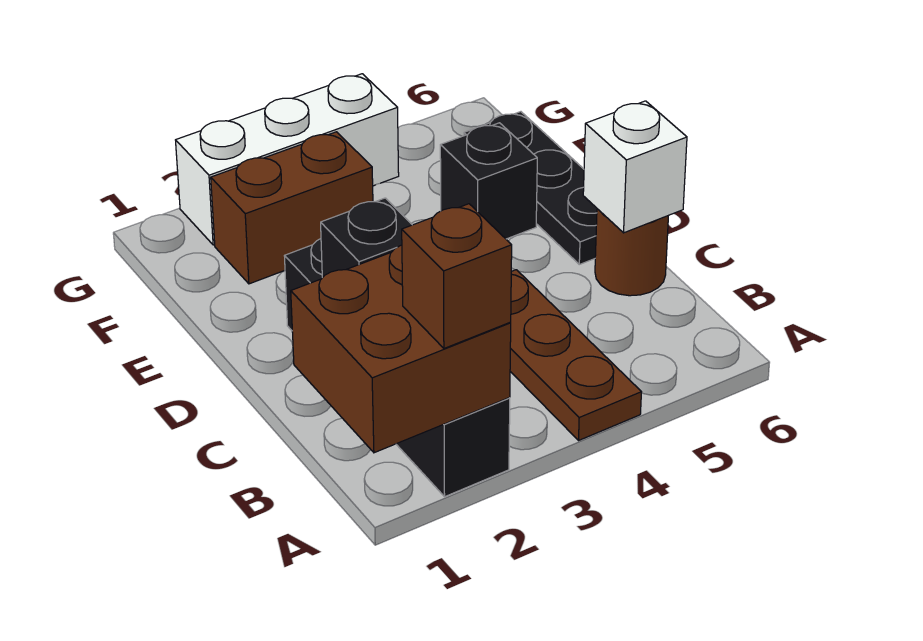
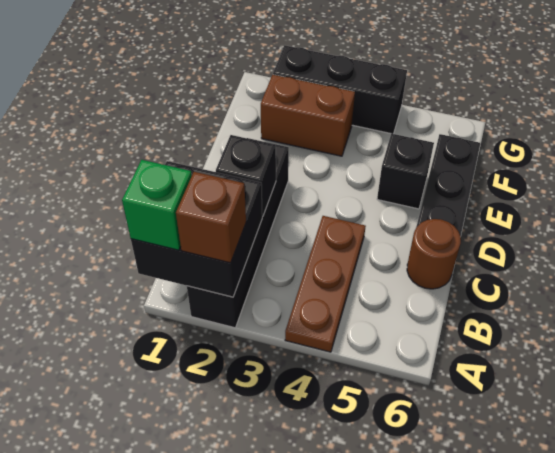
brown 2x2 brick [291,245,511,453] -> black 2x2 brick [131,161,262,297]
none -> green 1x1 brick [122,160,192,250]
white 1x1 brick [583,101,687,233] -> none
white 1x3 brick [176,74,399,245] -> black 1x3 brick [273,45,407,134]

